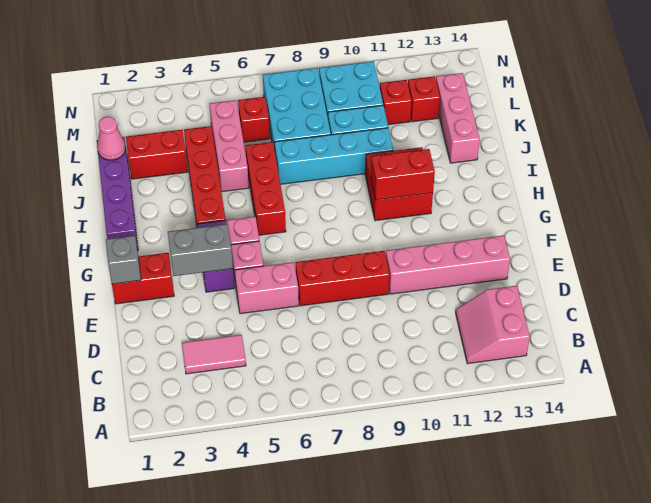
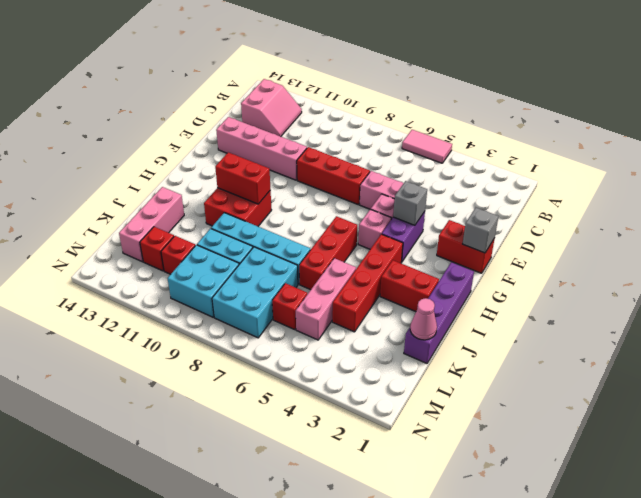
pink 1x2 tile [182,335,246,374] -> pink 1x2 tile moved to [402,130,452,163]
grey 1x2 brick [168,224,233,276] -> grey 1x1 brick [393,181,427,225]
red 1x2 brick [126,130,188,179] -> red 1x2 brick moved to [380,260,439,312]

